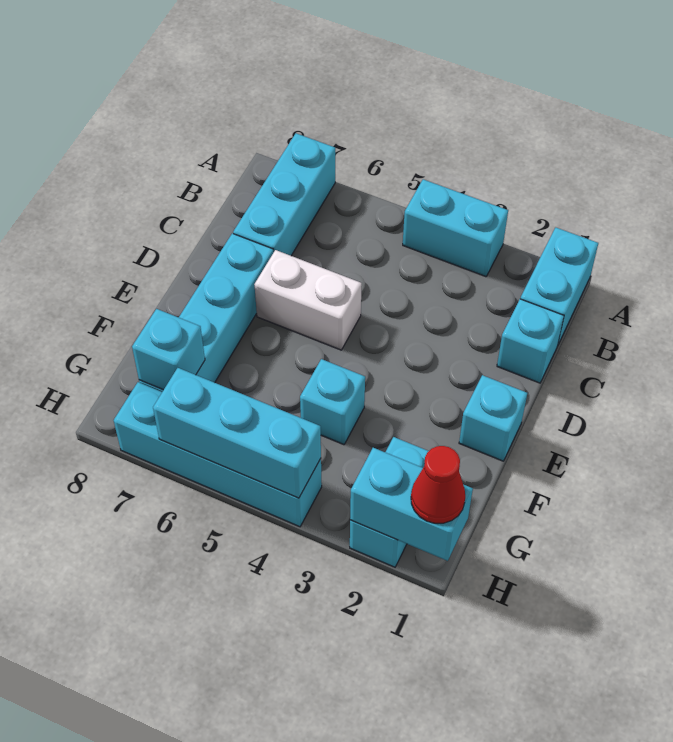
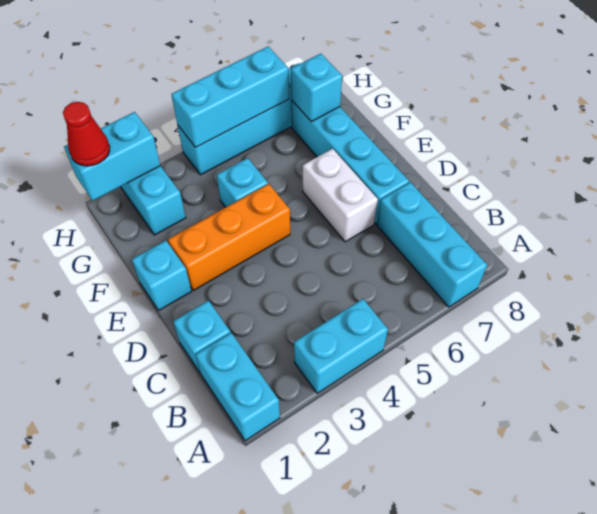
white 1x2 brick [254,250,362,350] -> white 1x2 brick turned to [303,149,378,242]
none -> orange 1x3 brick [168,184,290,290]

